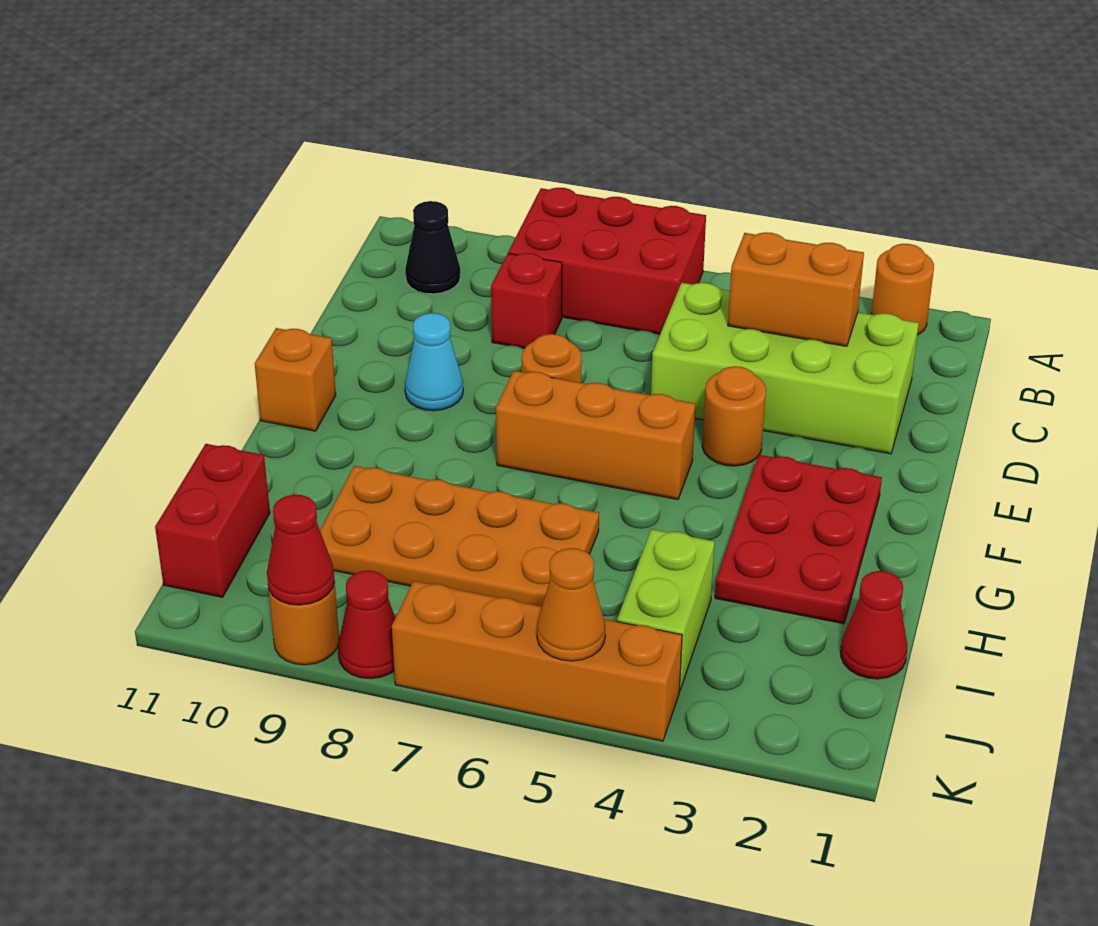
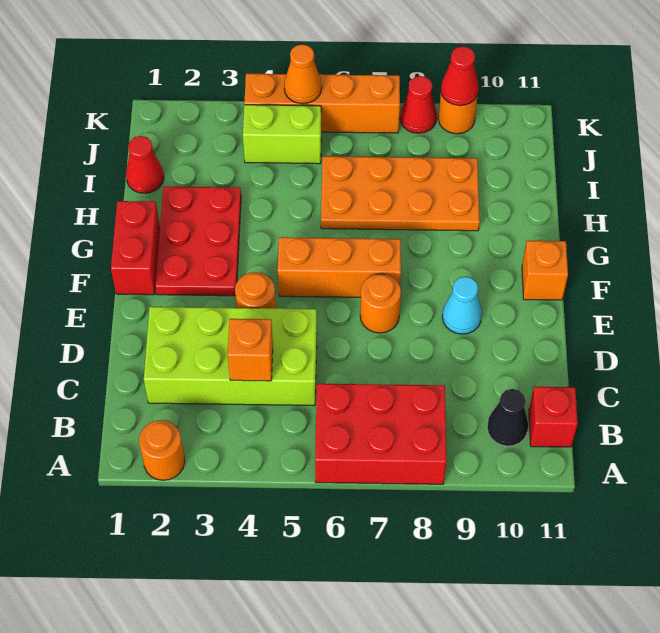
orange 1x2 brick [728,232,864,346] -> orange 1x1 brick [228,319,273,381]
red 1x1 brick [491,253,562,348] -> red 1x1 brick moved to [529,387,578,447]
lime 1x2 brick [617,529,715,691] -> lime 1x2 brick turned to [243,105,321,164]
red 1x2 brick [155,444,270,597] -> red 1x2 brick moved to [111,201,160,295]

